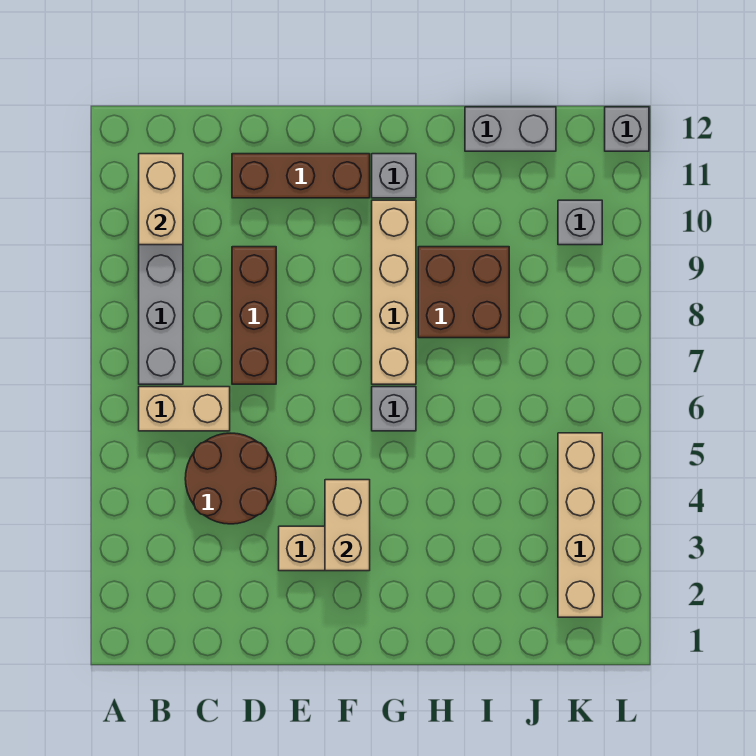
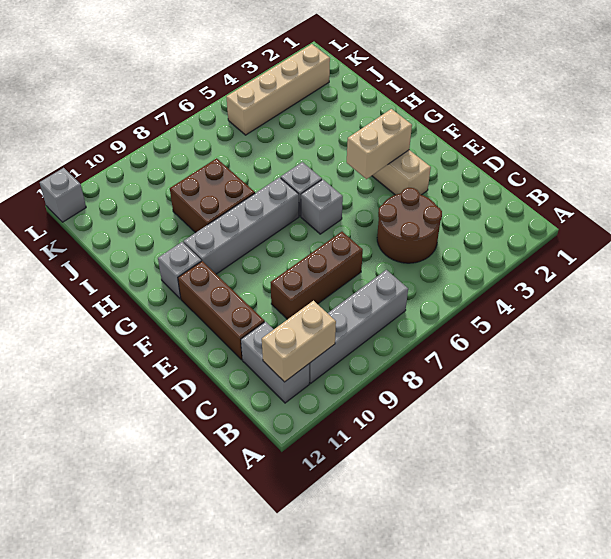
tan 1x2 brick [139,387,230,431] -> none
tan 1x4 brick [372,200,416,384] -> grey 1x4 brick [183,177,299,274]
grey 1x2 brick [465,107,556,151] -> grey 1x2 brick moved to [241,322,309,403]
grey 1x1 brick [558,200,602,245] -> grey 1x1 brick moved to [301,179,343,234]

